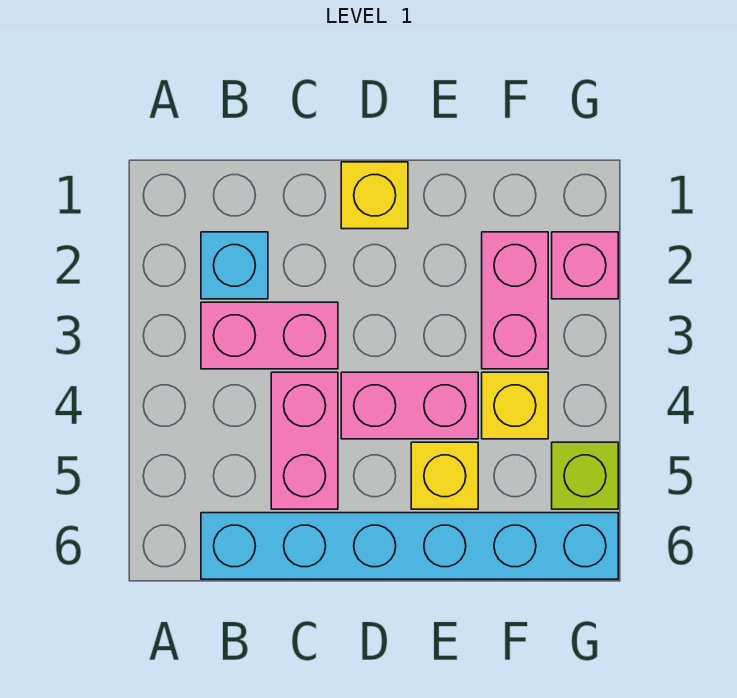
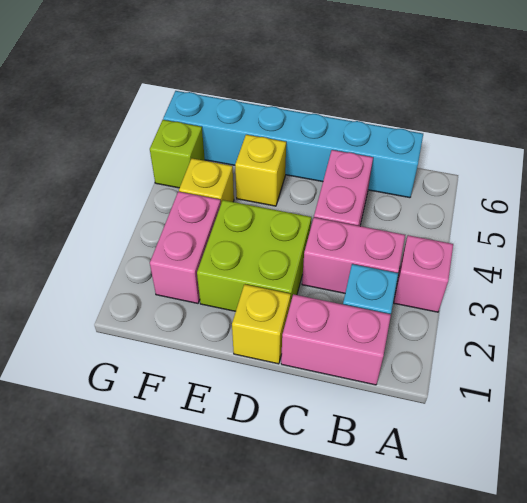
none -> lime 2x2 brick [197,200,311,311]
pink 1x2 brick [341,372,478,439] -> pink 1x2 brick moved to [281,294,391,385]
pink 1x1 brick [552,232,618,299] -> pink 1x1 brick moved to [394,235,453,312]

